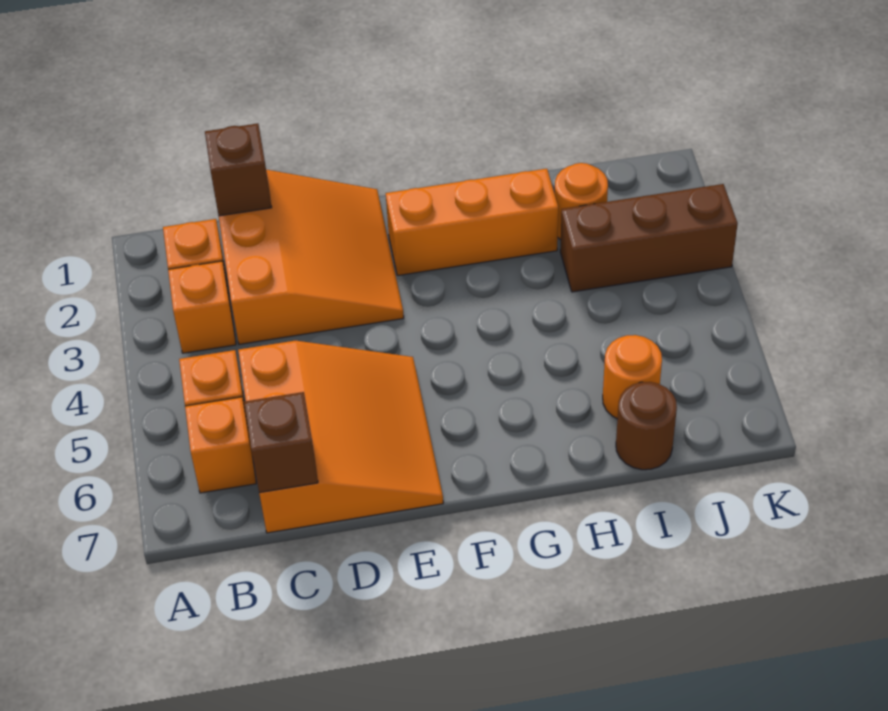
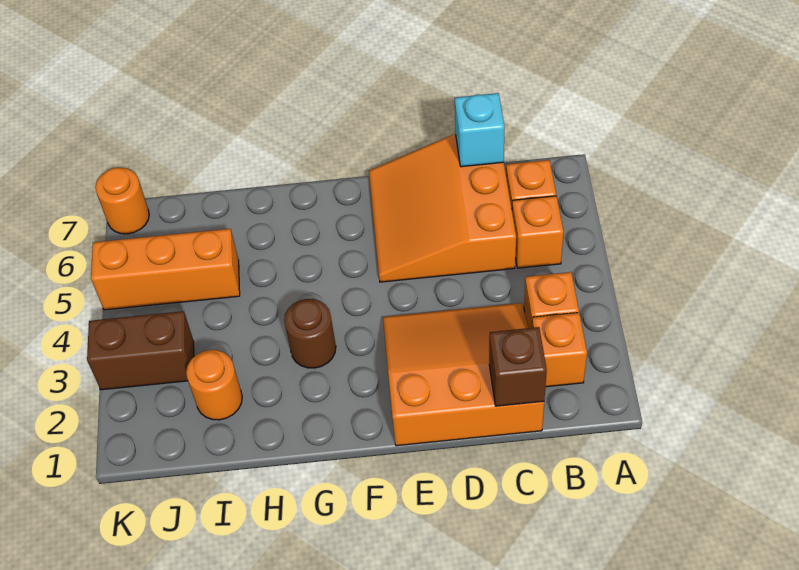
orange 3x3 slope [219,170,404,344] -> orange 3x3 slope turned to [383,303,544,446]
brown 1x1 brick [244,392,318,493] -> cyan 1x1 brick [455,93,504,167]
orange 1x3 brick [386,169,558,276] -> orange 1x3 brick moved to [91,229,240,310]
brown 1x3 brick [560,184,738,292] -> brown 1x2 brick [87,311,194,390]
orange 1x1 round brick [603,335,662,419] -> orange 1x1 round brick moved to [95,168,149,234]
brown 1x1 round brick [616,382,677,470] -> brown 1x1 round brick moved to [284,299,336,368]

